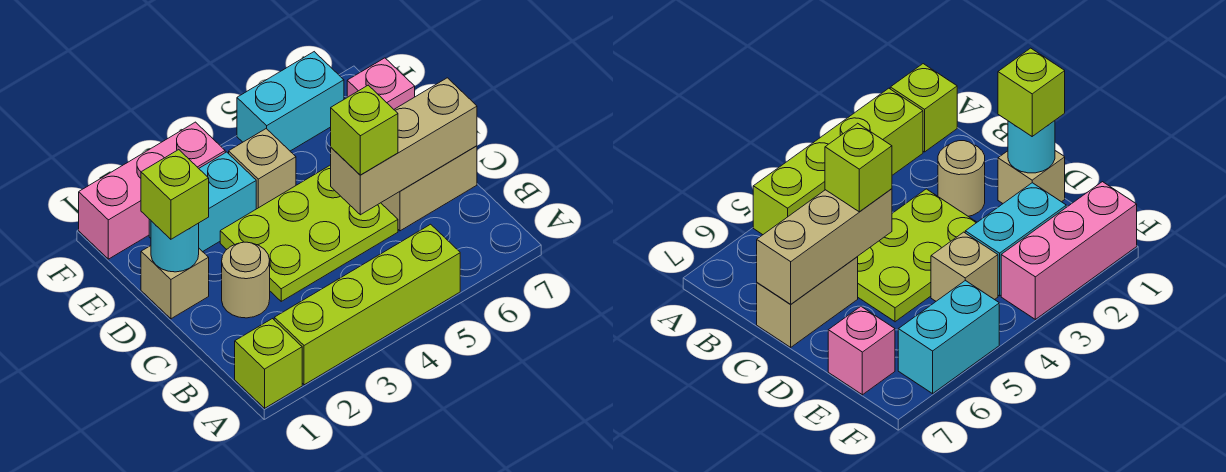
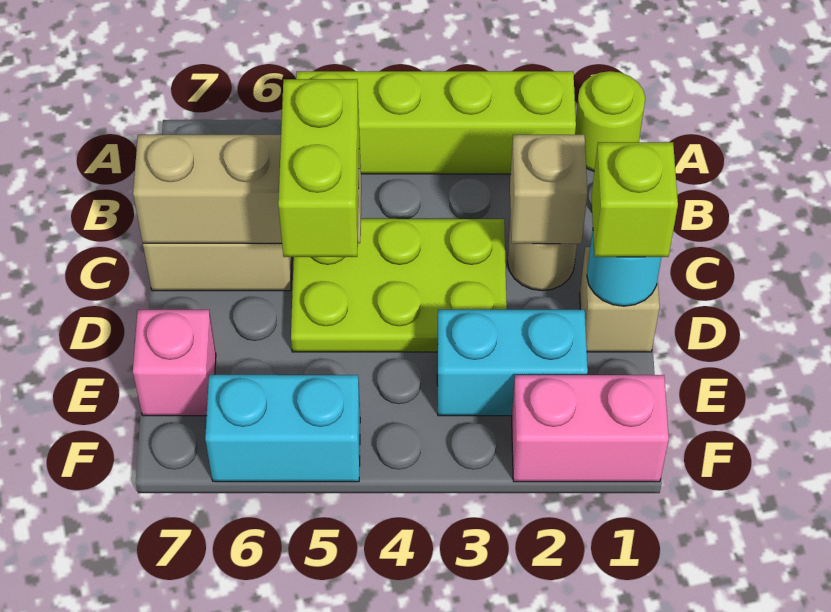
lime 1x1 brick [235,319,302,408] -> lime 1x1 round brick [575,71,645,171]
lime 1x1 brick [331,85,398,175] -> lime 1x2 brick [278,79,359,257]
tan 1x1 brick [229,129,296,209] -> tan 1x1 brick moved to [510,135,588,244]
pink 1x3 brick [79,122,225,259] -> pink 1x2 brick [512,375,669,482]

